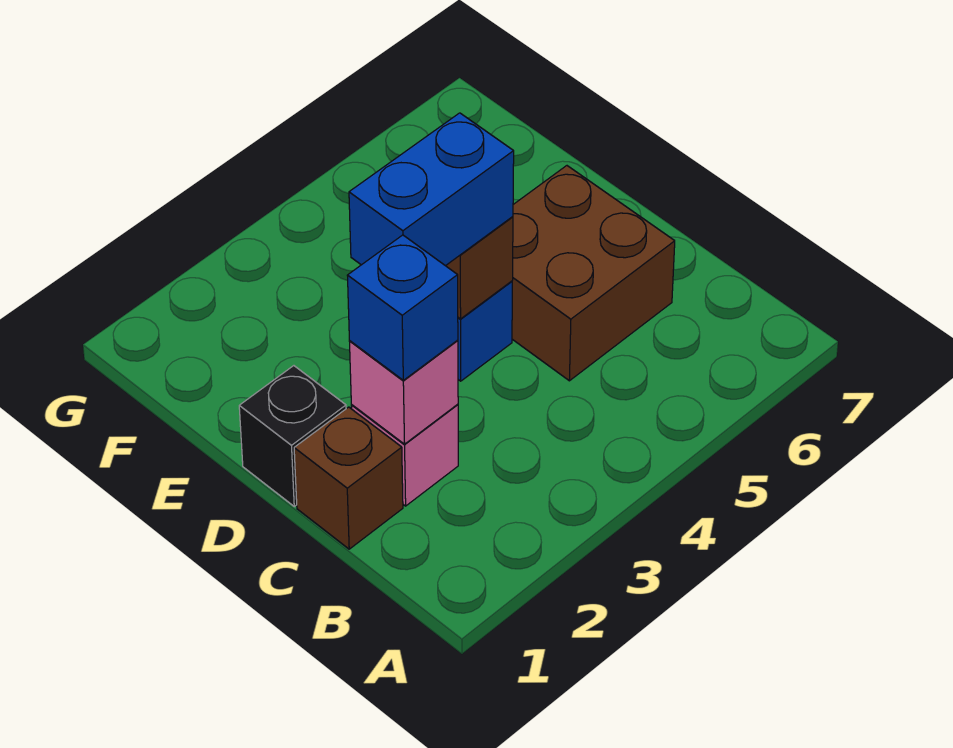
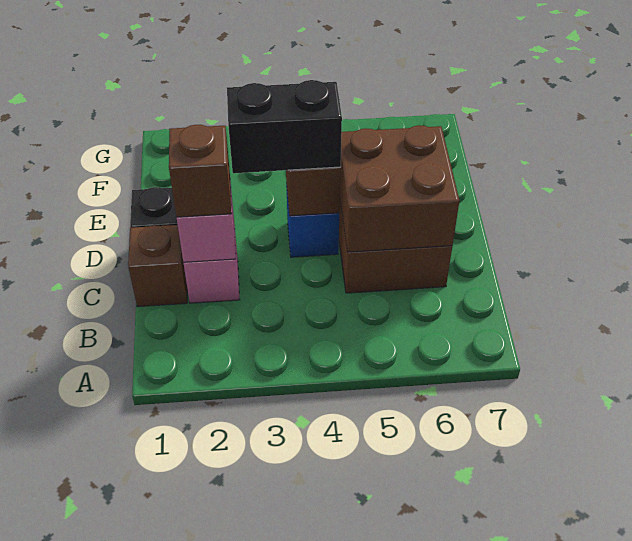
blue 1x1 brick [347,235,458,380] -> brown 1x1 brick [169,125,232,217]
none -> brown 2x2 brick [340,125,459,252]
blue 1x2 brick [349,113,514,266] -> black 1x2 brick [227,80,342,173]

